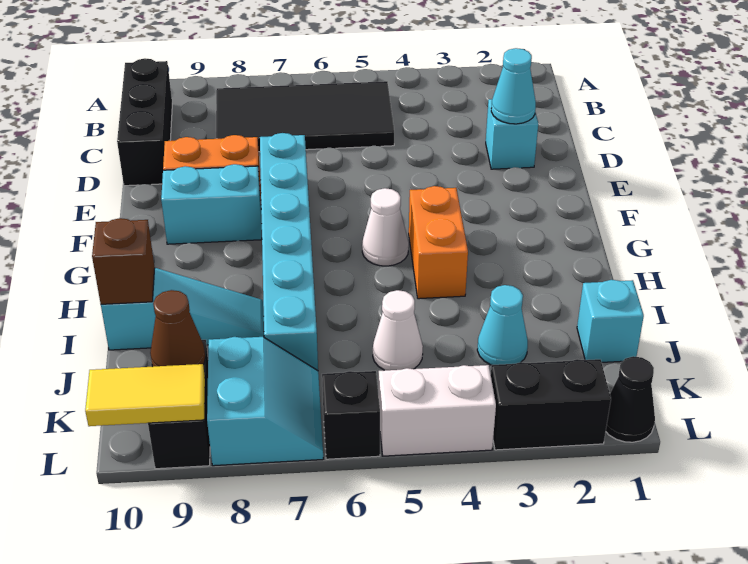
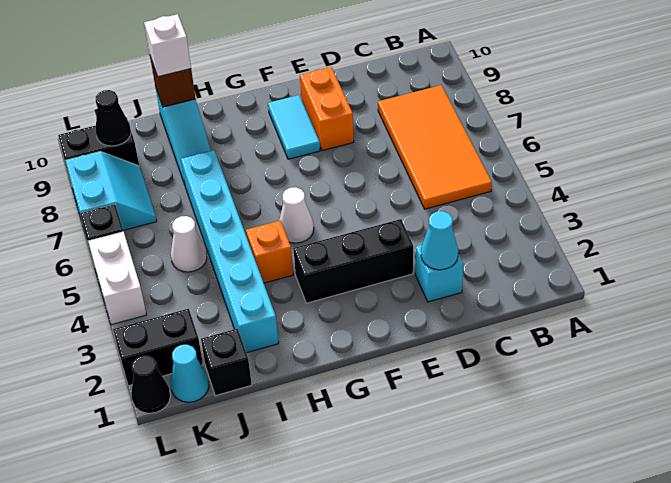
black 2x4 tile [216,81,394,152] -> orange 2x4 tile [378,85,492,209]
black 1x3 brick [117,58,172,186] -> black 1x3 brick moved to [293,219,413,303]
cyan 1x6 brick [260,133,318,371] -> cyan 1x6 brick turned to [181,150,279,353]
cyan 1x2 brick [161,164,262,244] -> cyan 1x2 tile [268,95,320,159]
orange 1x2 brick [409,186,468,299] -> orange 1x1 brick [246,221,293,283]
none -> white 1x1 brick [144,14,191,77]
cyan 1x1 brick [577,280,644,362] -> black 1x1 brick [201,329,252,396]
cyan 1x1 cone [477,285,528,365] -> cyan 1x1 cone moved to [170,345,209,402]
cyan 2x2 slope [207,337,323,466] -> cyan 2x2 slope turned to [65,152,157,231]
brown 1x1 cone [150,290,205,367] -> black 1x1 cone [96,90,131,146]
black 1x2 brick [491,359,611,450] -> black 1x2 brick turned to [113,309,203,386]
yellow 1x2 tile [85,364,205,426] -> none

